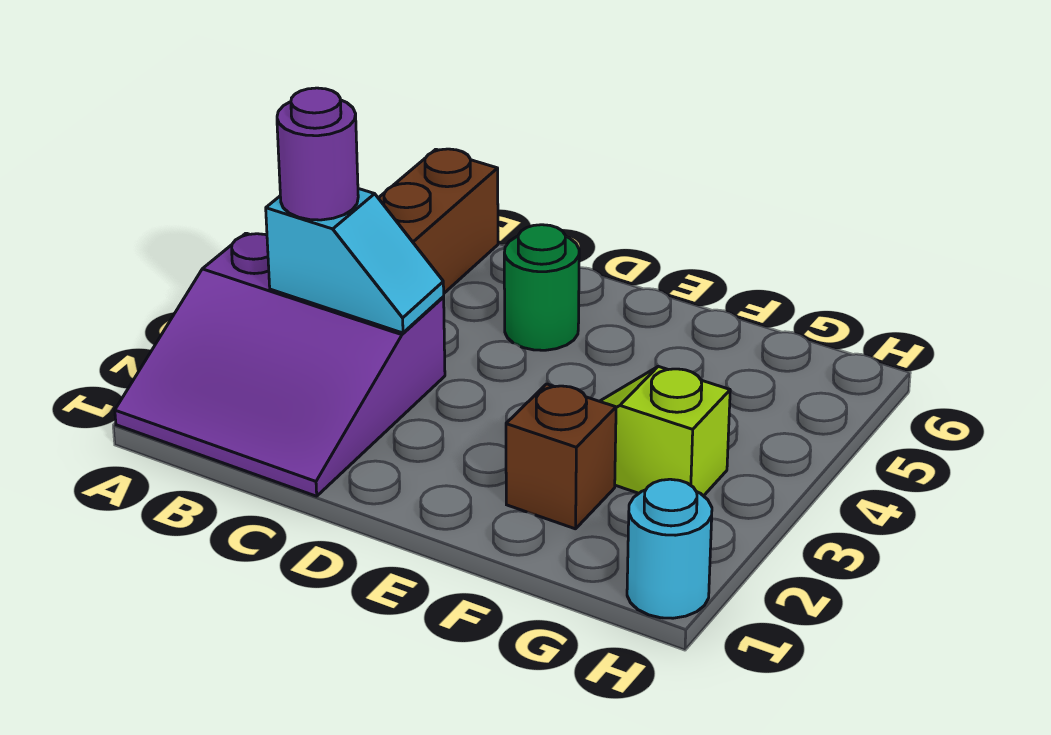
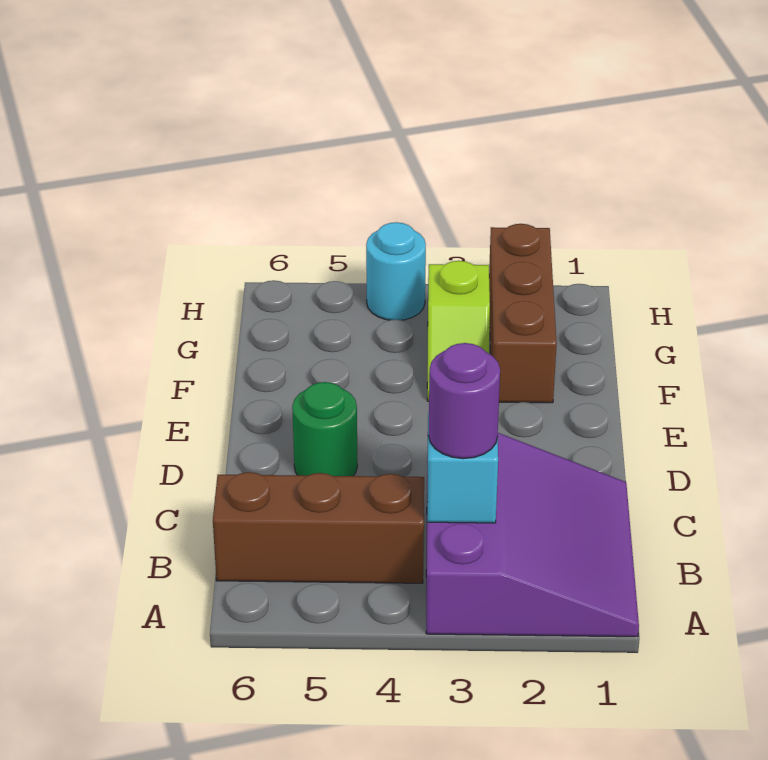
brown 1x1 brick [506,384,616,529] -> brown 1x3 brick [489,224,557,403]
cyan 1x1 round brick [627,479,712,618] -> cyan 1x1 round brick moved to [366,222,426,320]

